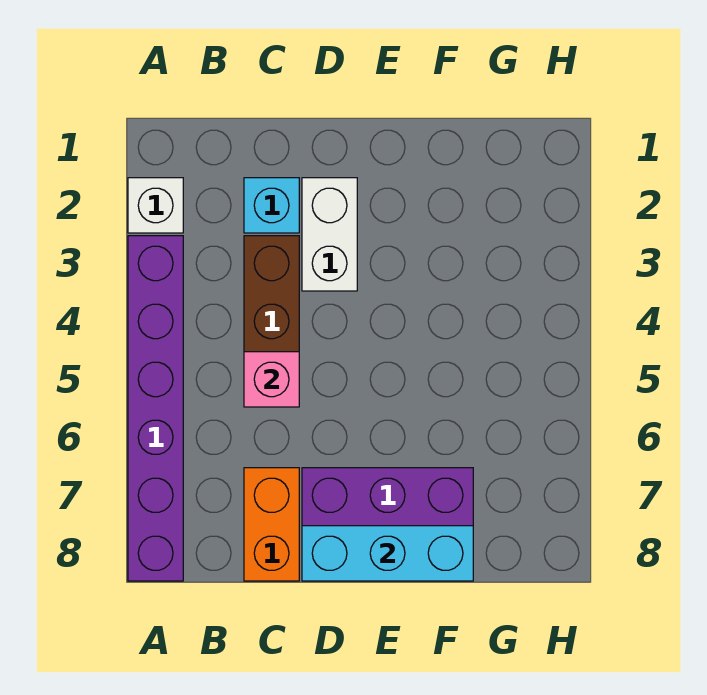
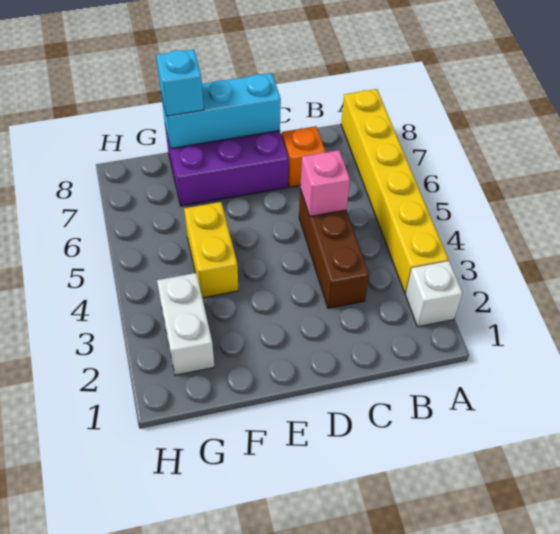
purple 1x6 brick [128,236,183,581] -> yellow 1x6 brick [341,89,448,294]
cyan 1x1 brick [244,178,299,233] -> cyan 1x1 brick moved to [156,49,204,116]
orange 1x2 brick [244,468,299,581] -> orange 1x1 brick [282,126,326,187]
white 1x2 brick [302,178,357,291] -> white 1x2 brick moved to [157,273,214,375]
none -> yellow 1x2 brick [184,202,238,298]

